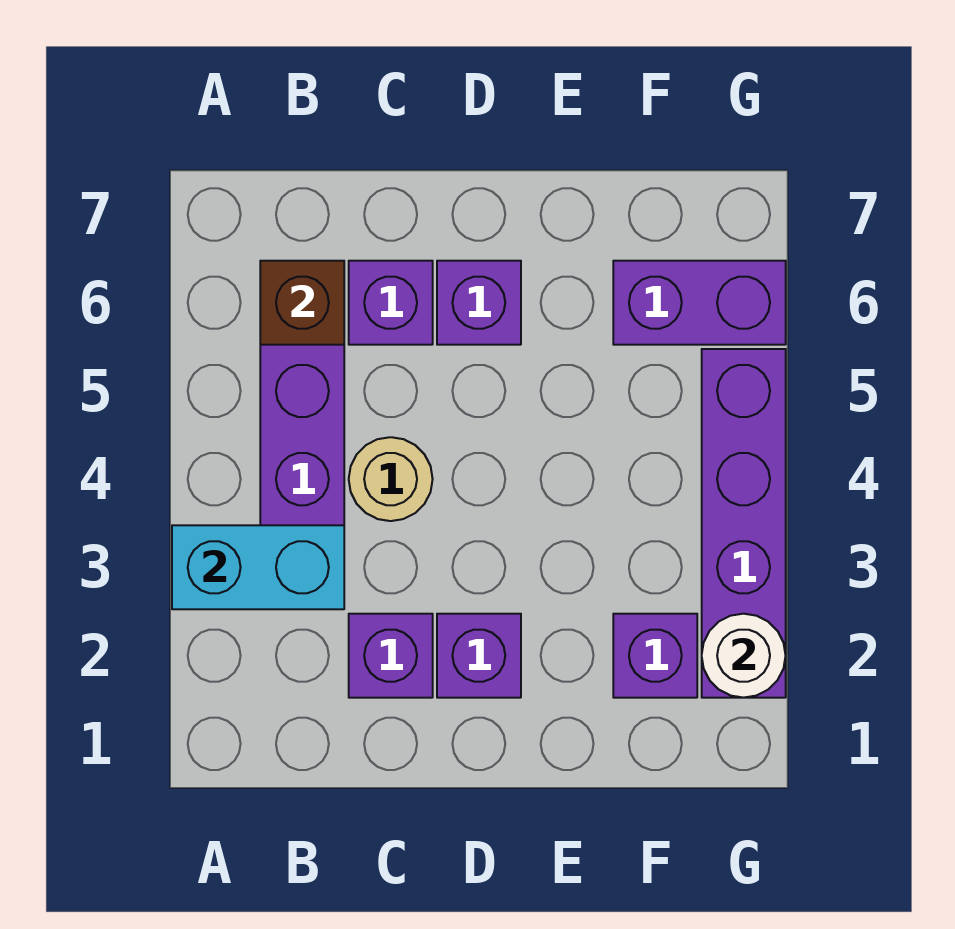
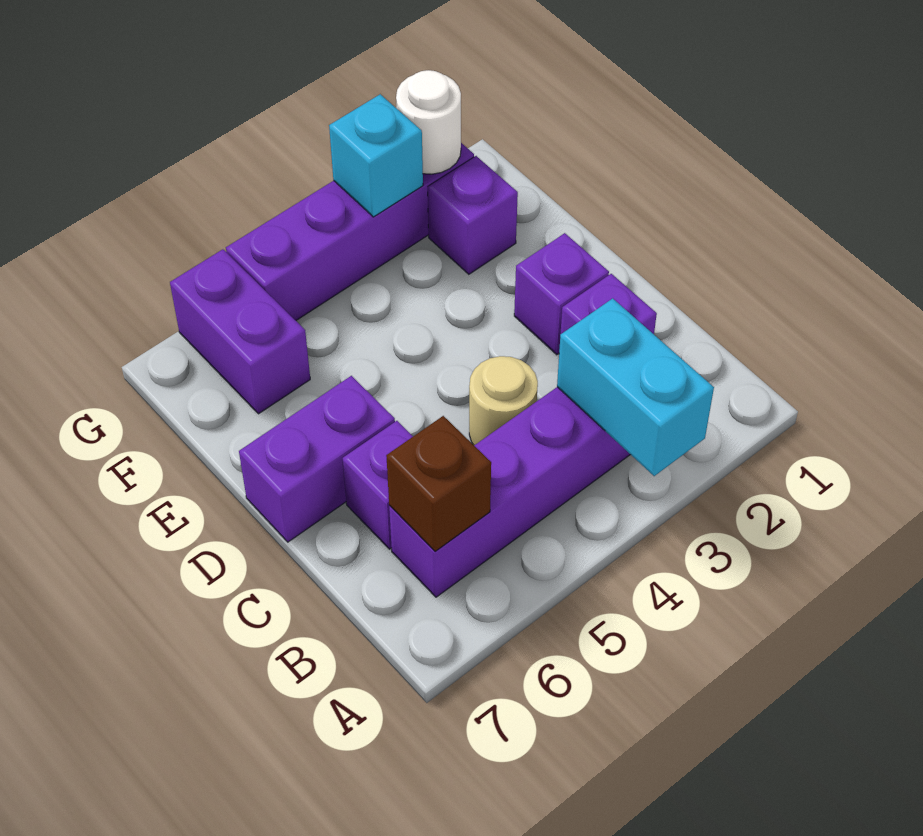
purple 1x1 brick [437,261,521,345] -> purple 1x2 brick [239,376,395,542]
none -> cyan 1x1 brick [329,94,423,217]

